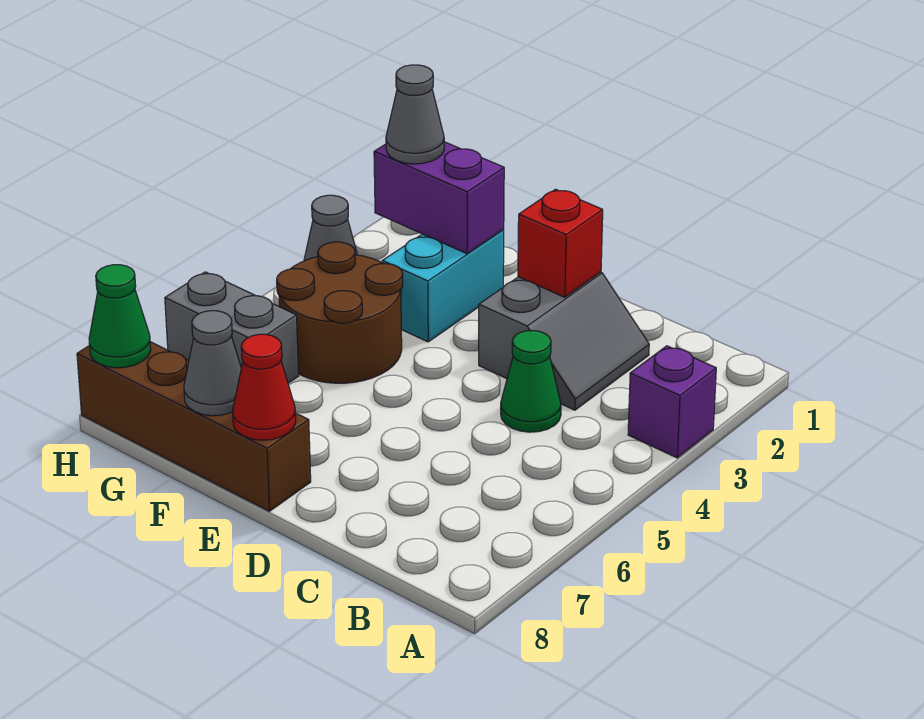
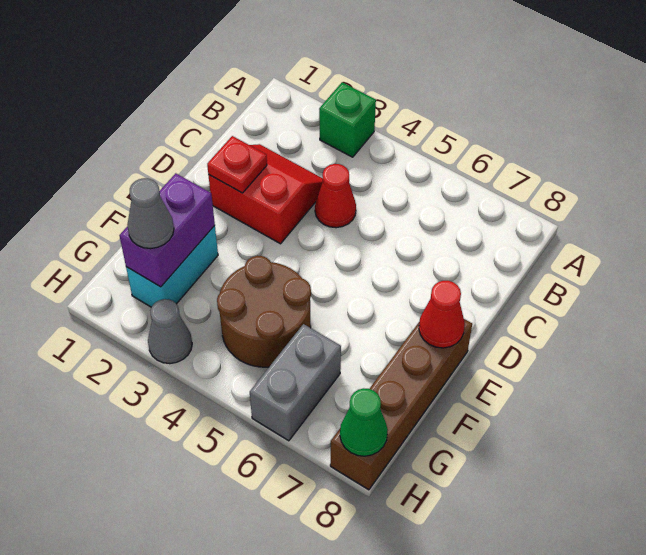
purple 1x1 brick [628,346,716,458] -> green 1x1 brick [319,82,376,157]
grey 2x2 slope [479,272,649,410] -> red 2x2 slope [208,144,323,244]
green 1x1 cone [501,331,561,432] -> red 1x1 cone [315,164,356,228]
red 1x1 brick [518,189,603,297] -> red 1x1 plate [207,136,267,193]
cyan 1x2 brick [382,230,504,342] -> cyan 1x2 brick turned to [126,226,218,307]
grey 1x1 cone [184,311,241,416] -> none

